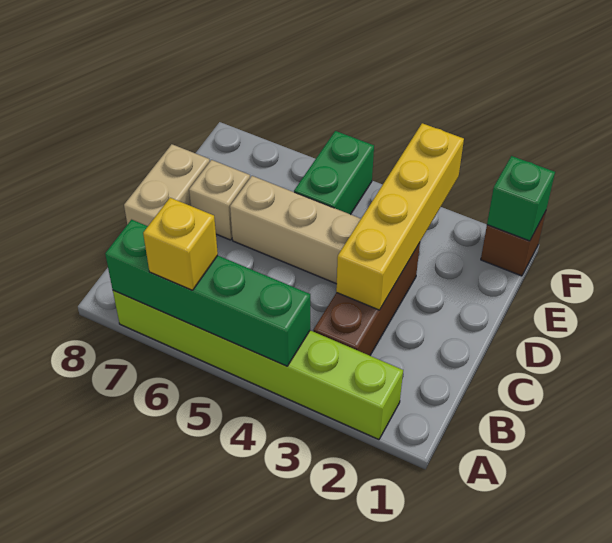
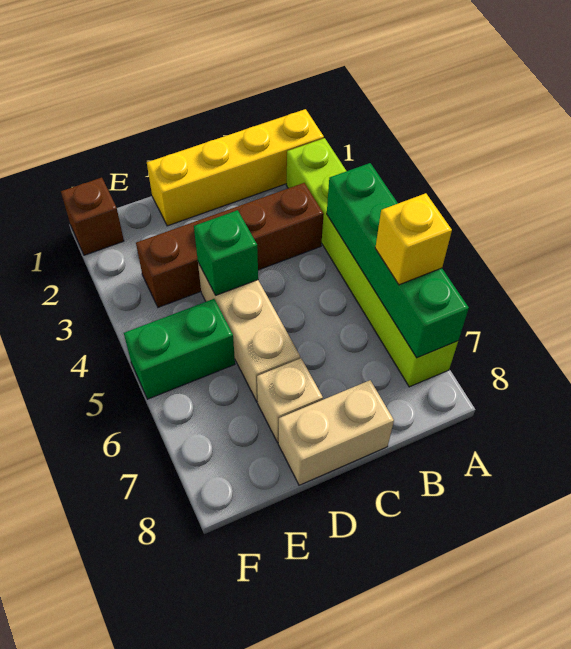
brown 1x3 brick [313,243,420,356] -> brown 1x4 brick [136,183,324,307]
yellow 1x4 brick [336,123,464,310] -> yellow 1x4 brick moved to [147,109,324,226]
green 1x1 brick [487,156,555,241] -> green 1x1 brick moved to [194,210,258,295]

